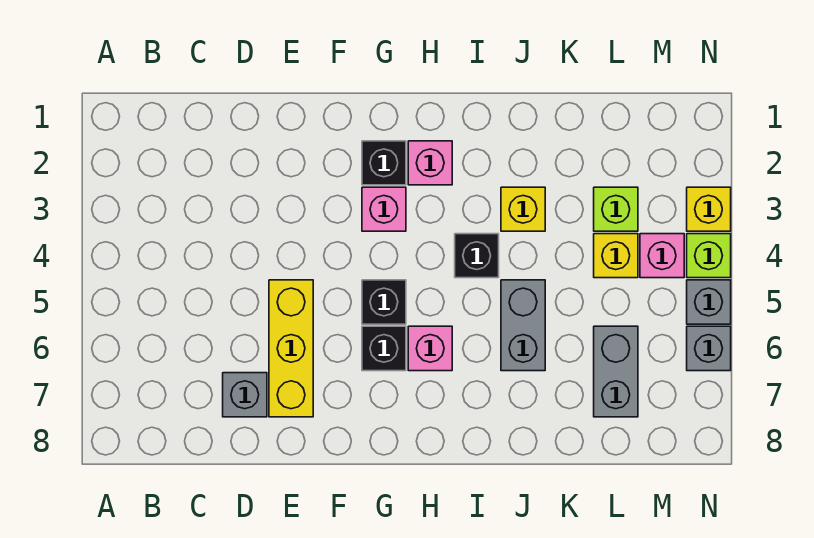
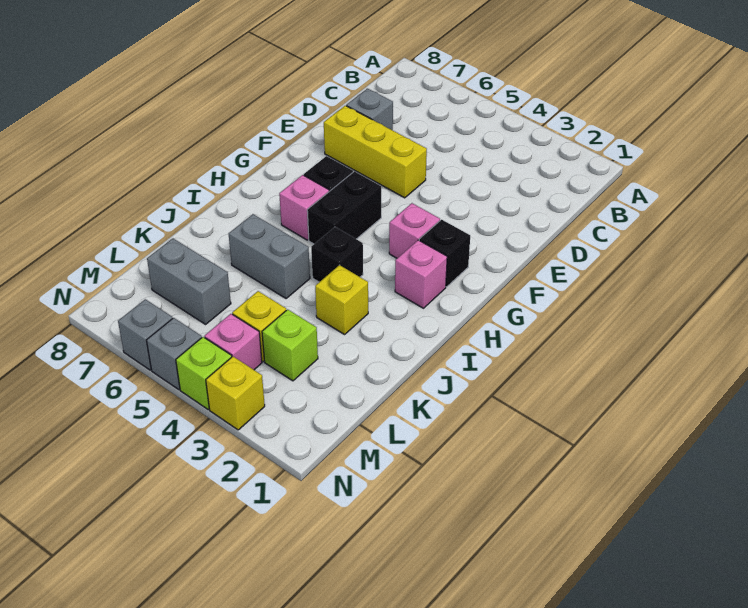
black 1x1 brick [362,280,406,324] -> black 1x2 brick [307,171,381,244]

